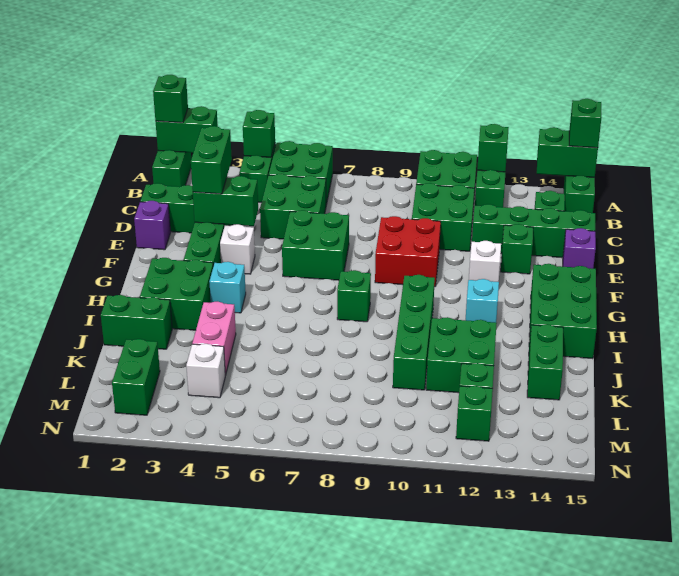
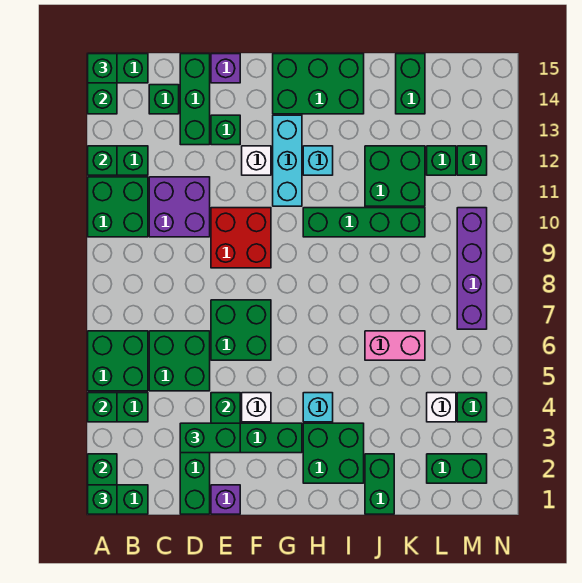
green 2x2 brick [412,183,474,251] -> purple 2x2 brick [149,177,210,237]
green 1x4 brick [472,204,595,258] -> green 1x3 brick [180,54,210,145]
none -> cyan 1x3 brick [273,115,302,206]
green 1x1 brick [337,270,371,322] -> green 1x1 brick moved to [457,393,487,422]
pink 1x2 brick [192,302,236,375] -> pink 1x2 brick moved to [365,331,425,360]
green 1x2 brick [527,324,563,400] -> green 1x2 brick turned to [396,54,425,114]
none -> purple 1x4 brick [457,208,487,329]

